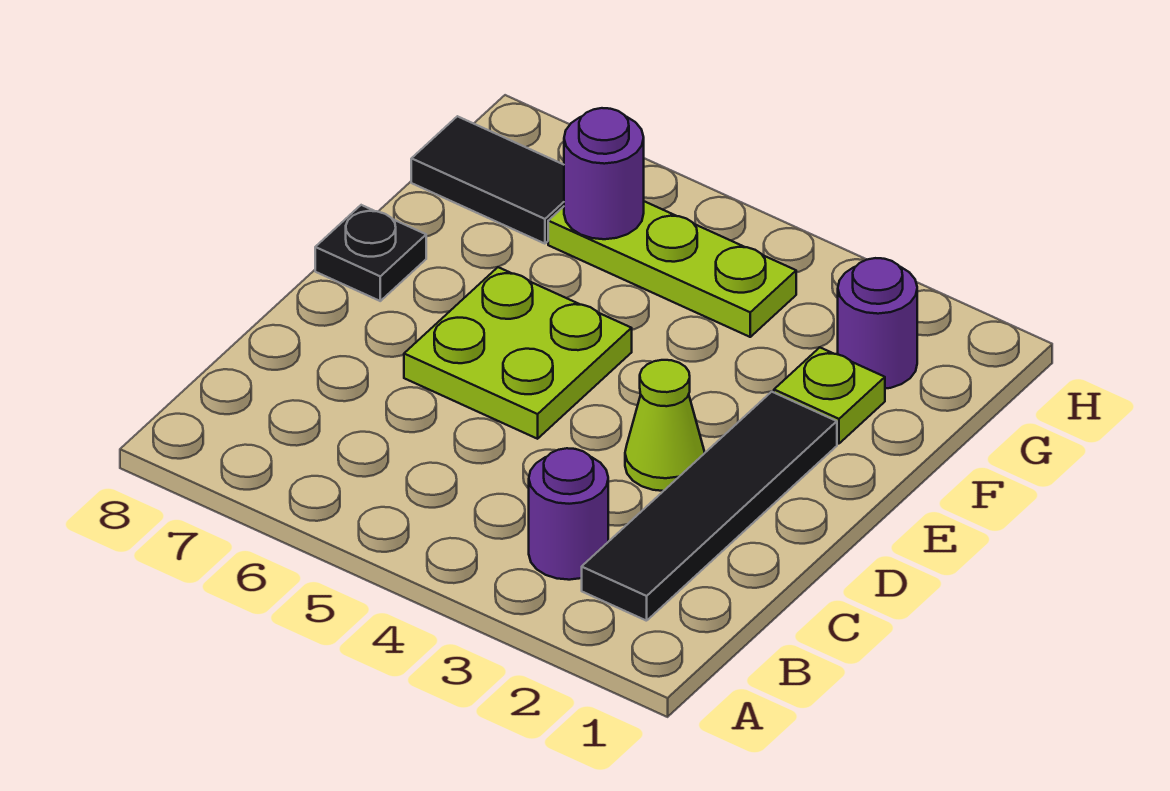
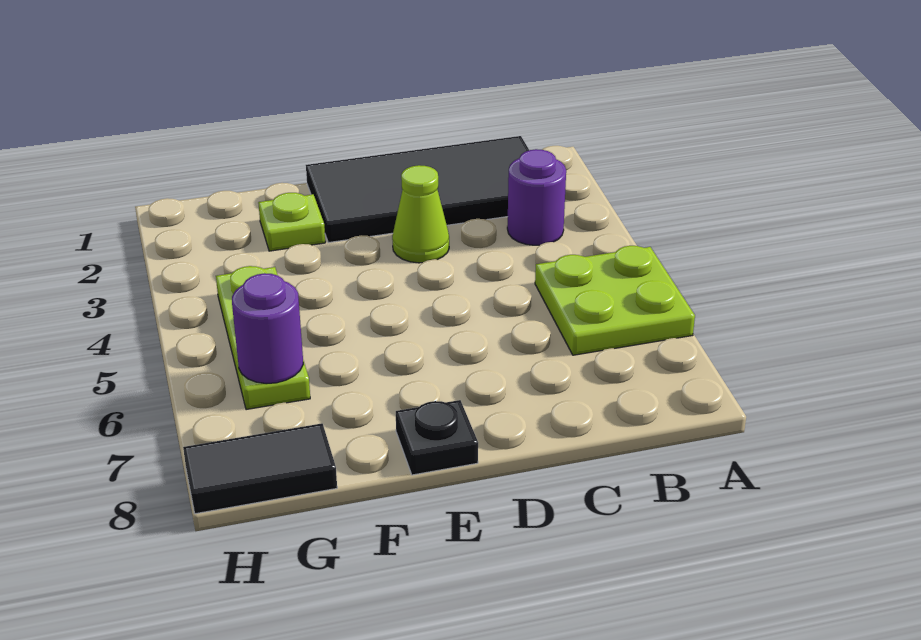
black 1x4 tile [582,392,837,621] -> black 2x4 tile [306,136,529,243]
lime 2x2 plate [404,267,632,439] -> lime 2x2 plate moved to [535,246,695,355]
purple 1x1 round brick [838,258,917,389] -> none
black 1x2 tile [411,116,564,244] -> black 1x2 tile turned to [183,423,337,514]

